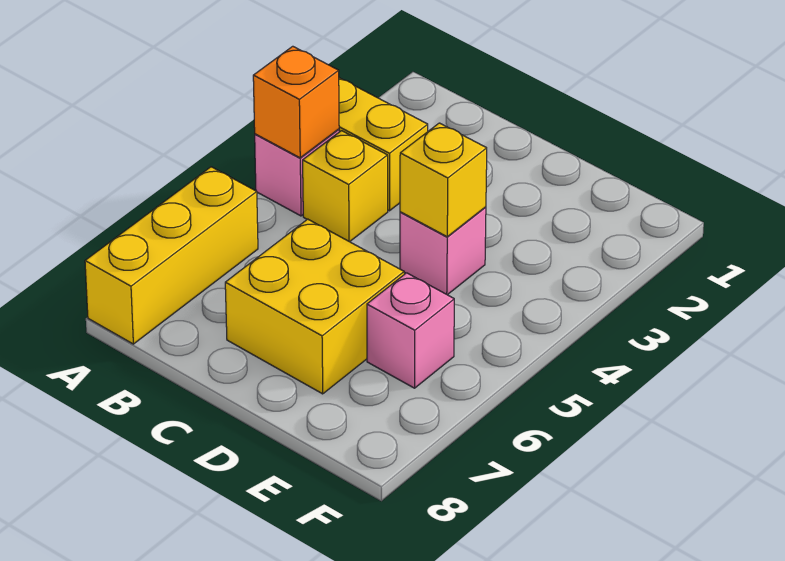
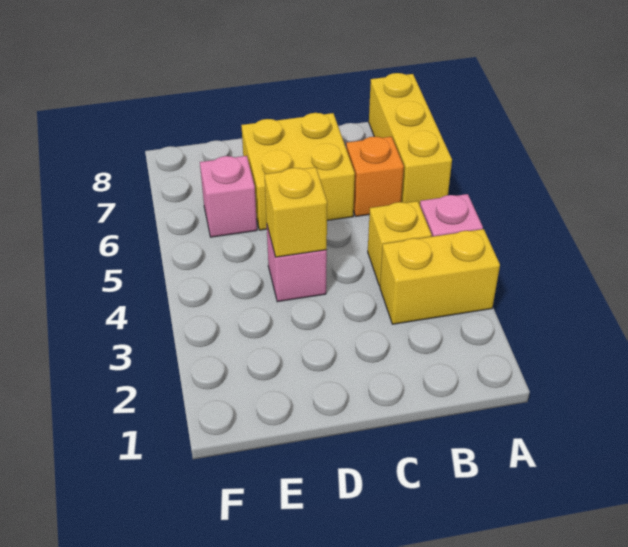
orange 1x1 brick [253,46,339,158] -> orange 1x1 brick moved to [346,137,404,216]

